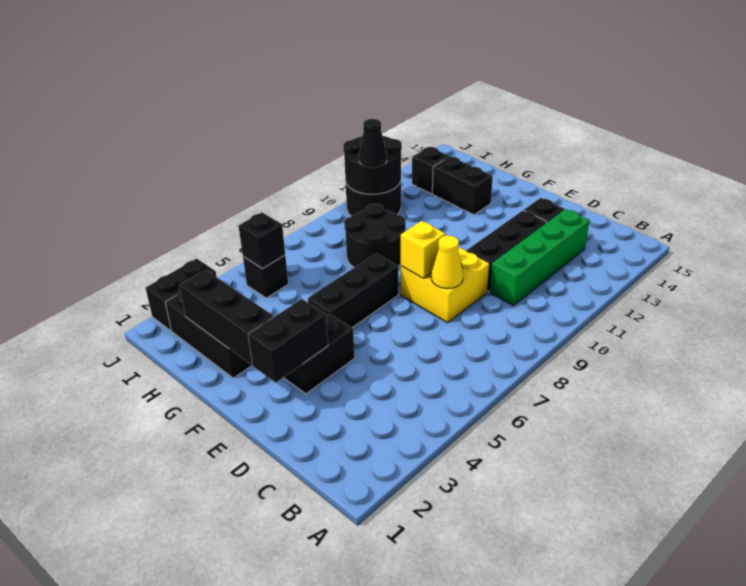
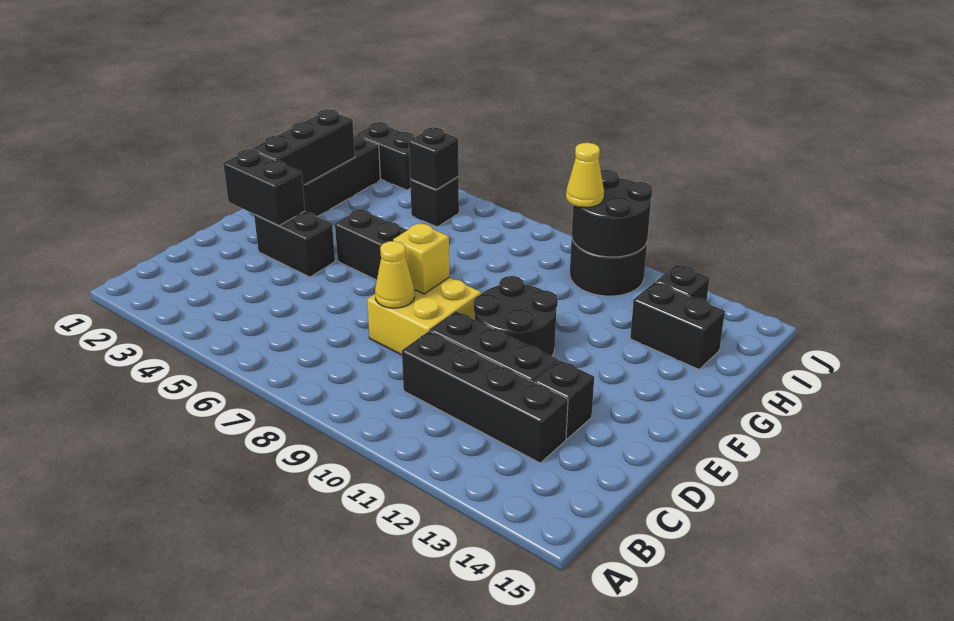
green 1x4 brick [490,209,590,306] -> black 1x4 brick [402,331,568,463]
black 2x2 round brick [344,204,406,267] -> black 2x2 round brick moved to [473,276,558,356]
black 1x2 brick [432,156,493,215] -> black 1x2 brick turned to [630,282,725,369]
black 1x1 cone [359,119,387,168] -> yellow 1x1 cone [566,143,604,207]

